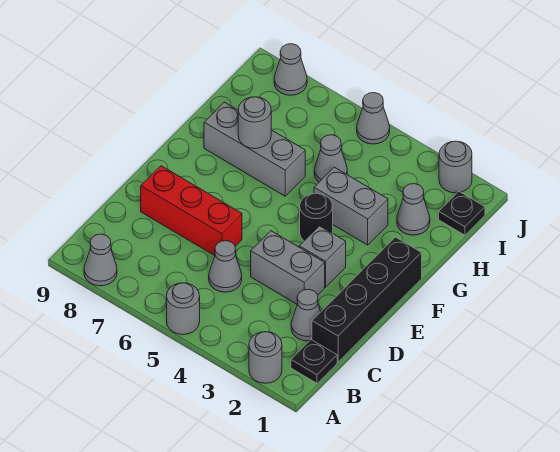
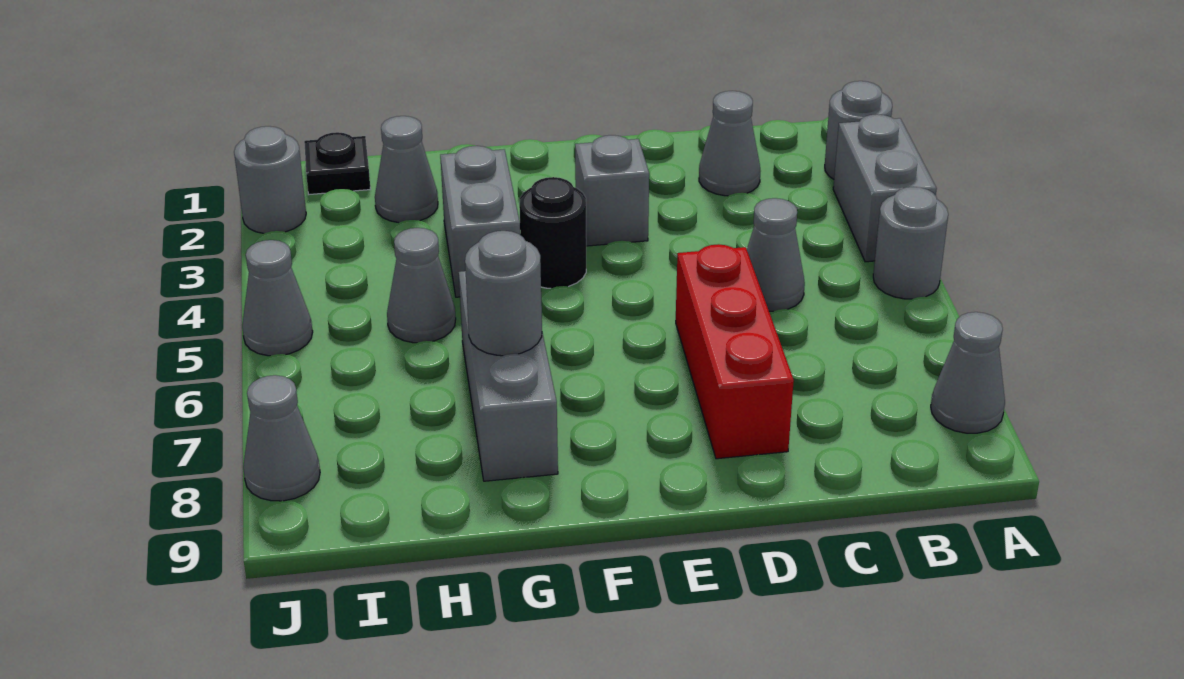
black 1x1 plate [291,340,337,383] -> none
black 1x4 brick [312,237,422,362] -> none
grey 1x2 brick [251,231,325,304] -> grey 1x2 brick moved to [833,114,937,262]

